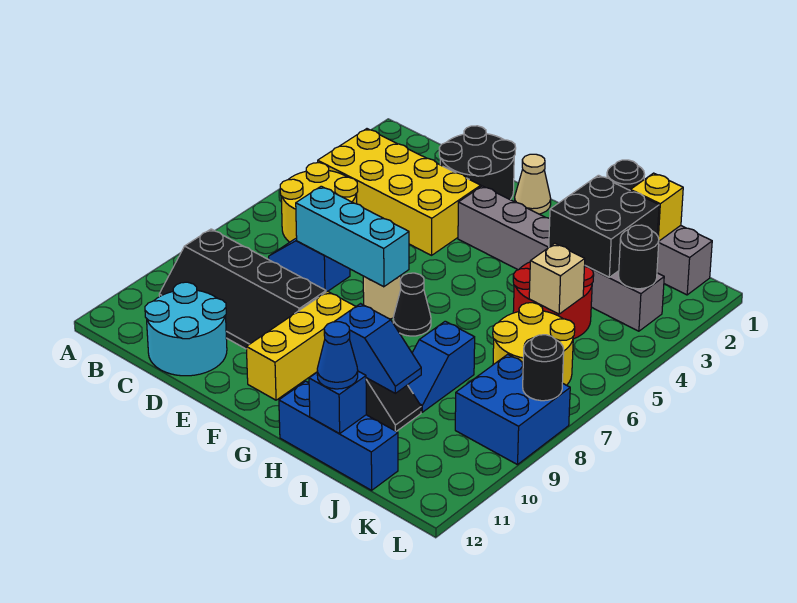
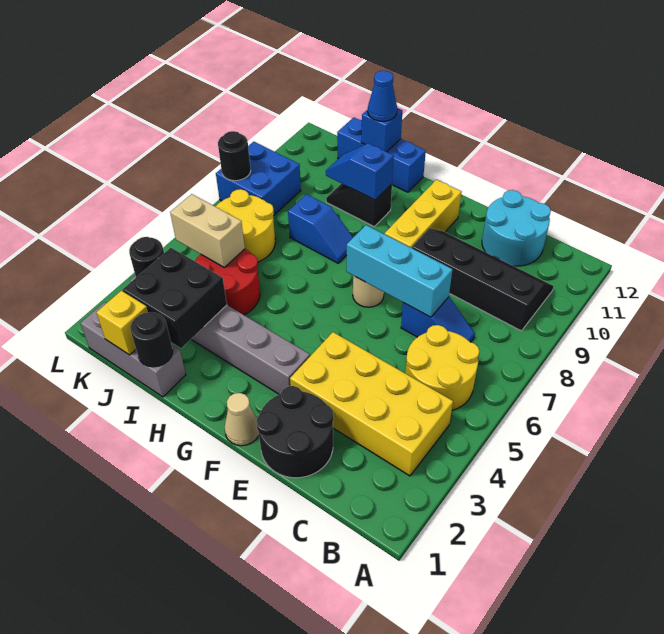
black 1x1 cone [393,273,431,336] -> none
blue 1x2 slope [408,321,475,412] -> blue 1x2 slope turned to [288,194,353,263]
tan 1x1 brick [529,243,585,314] -> tan 1x2 brick [170,194,245,267]

